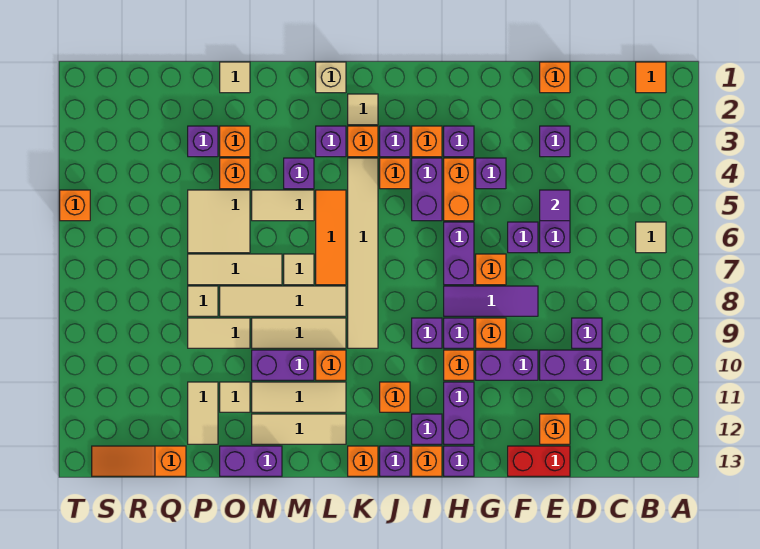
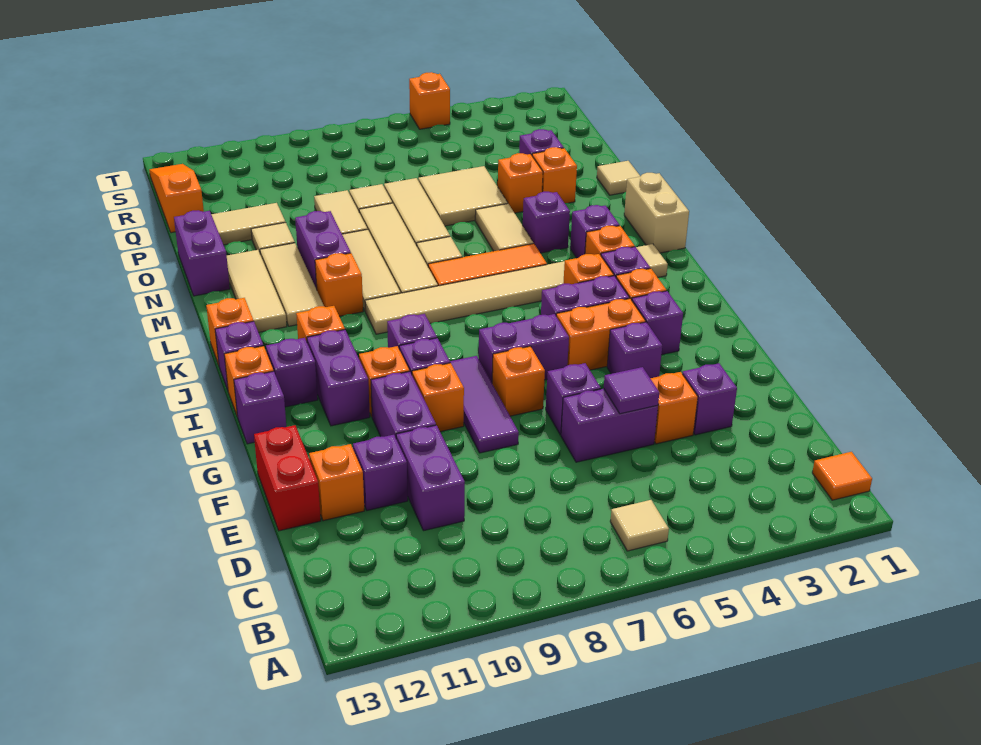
purple 1x1 brick [572,318,602,348] -> purple 1x1 brick moved to [353,435,408,510]
orange 1x1 brick [540,62,570,93] -> orange 1x1 brick moved to [650,372,698,444]
purple 1x2 brick [444,382,474,444] -> purple 1x2 brick turned to [307,330,370,426]
tan 1x1 brick [316,62,346,93] -> tan 1x2 brick [624,173,689,253]

